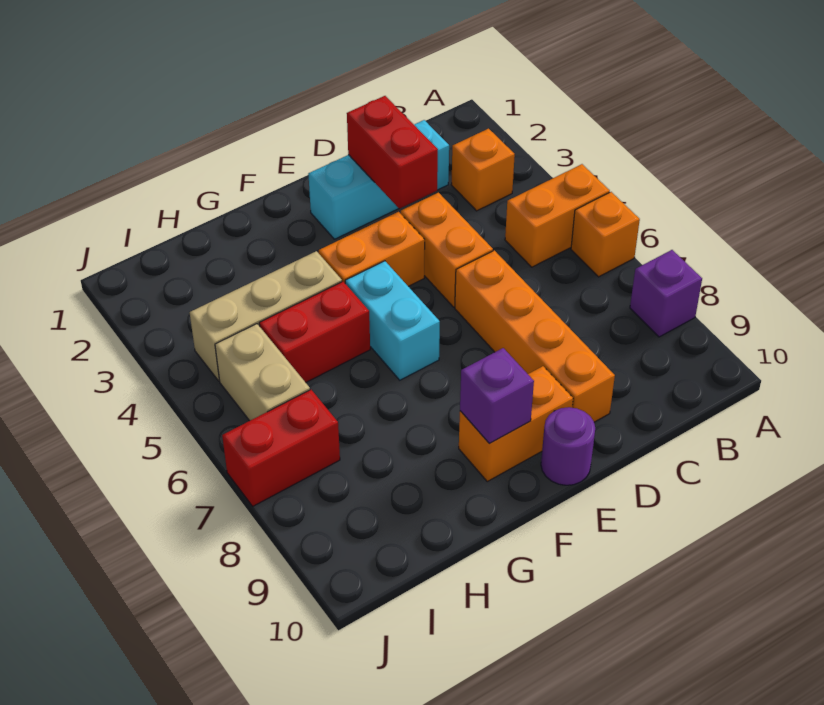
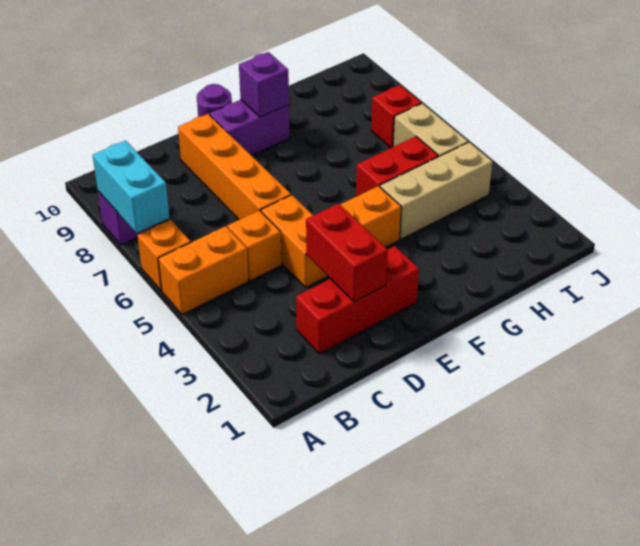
orange 1x1 brick [451,129,515,211] -> orange 1x1 brick moved to [228,210,281,281]
cyan 1x3 brick [308,120,449,239] -> red 1x3 brick [296,246,419,354]
orange 1x2 brick [459,366,573,481] -> purple 1x2 brick [210,100,290,156]
cyan 1x2 brick [345,261,440,380] -> cyan 1x2 brick moved to [93,141,169,233]
red 1x2 brick [222,390,340,506] -> red 1x1 brick [371,85,421,148]

